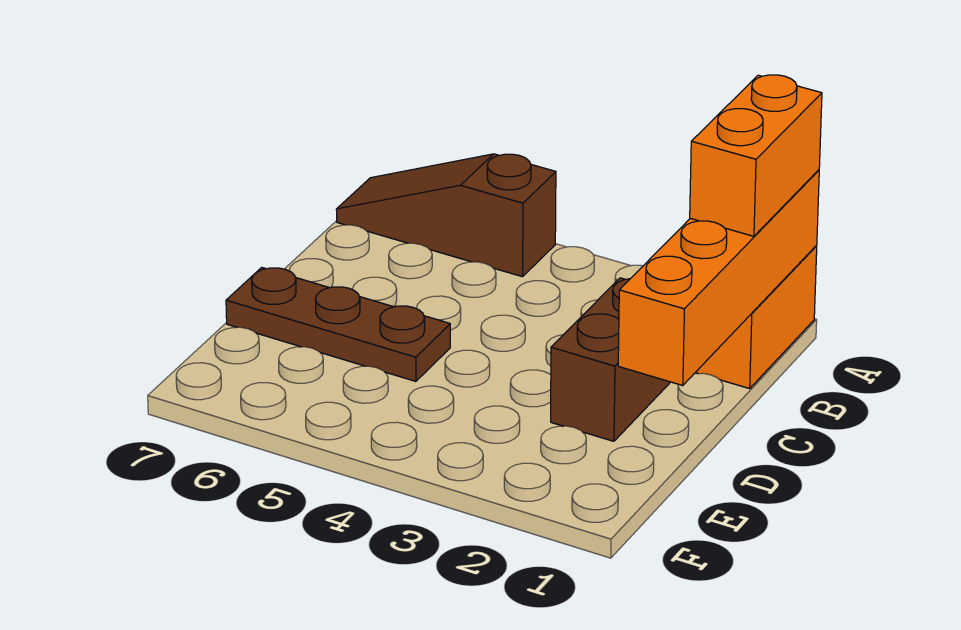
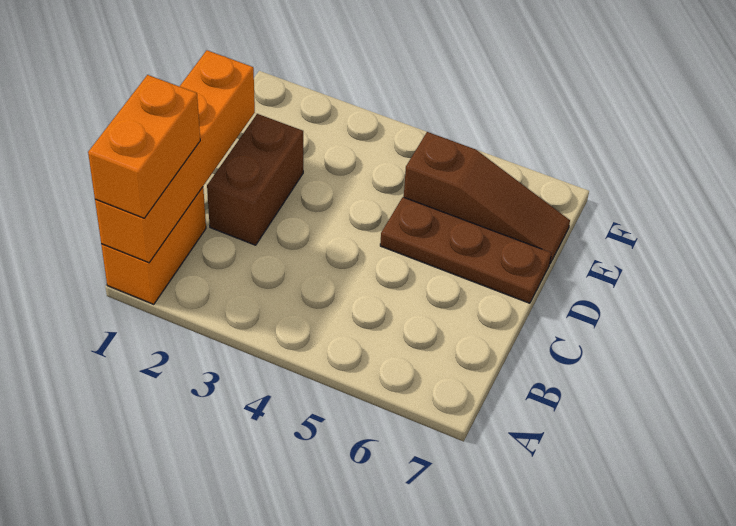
brown 1x3 slope [336,154,556,277] -> brown 1x3 slope moved to [404,132,570,263]

